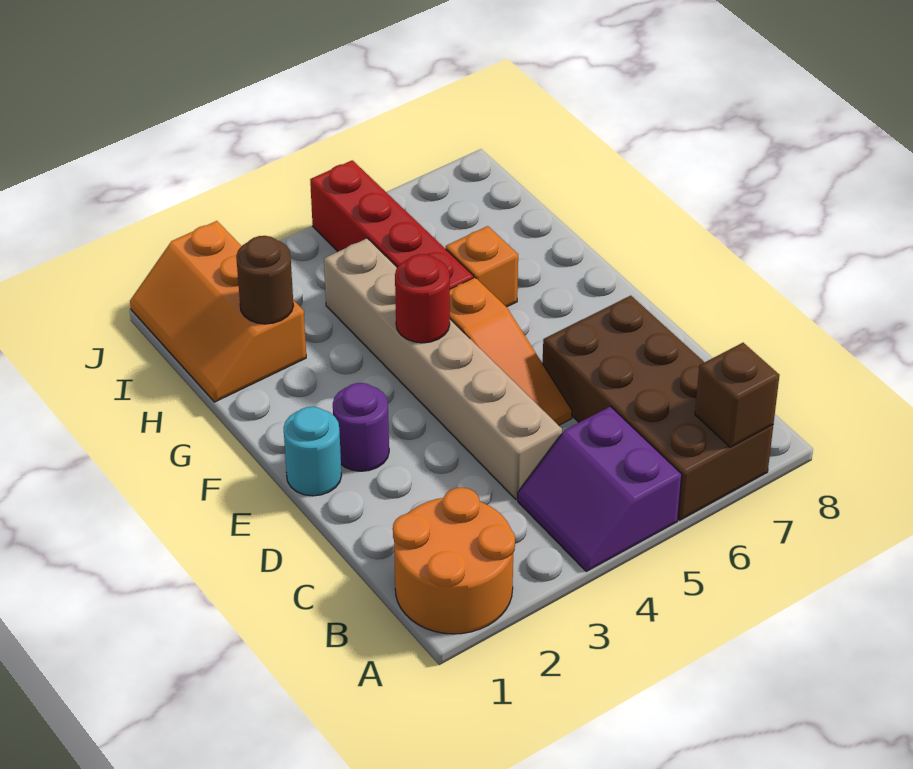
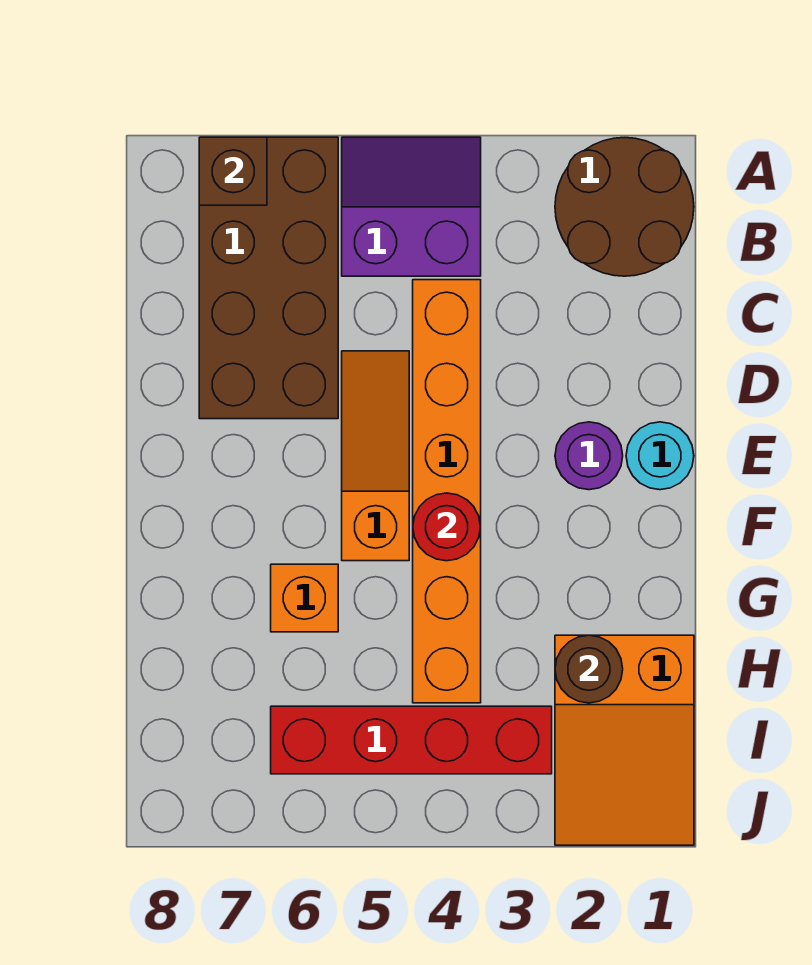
orange 2x2 round brick [393,488,515,634] -> brown 2x2 round brick [555,138,694,276]
purple 2x2 slope [518,406,682,571] -> purple 2x2 slope turned to [342,137,481,276]
tan 1x6 brick [324,238,562,499] -> orange 1x6 brick [413,280,481,703]
red 1x4 brick [310,160,474,289] -> red 1x4 brick turned to [271,706,552,774]
orange 2x3 slope [130,221,306,402] -> orange 2x3 slope turned to [555,635,694,845]

